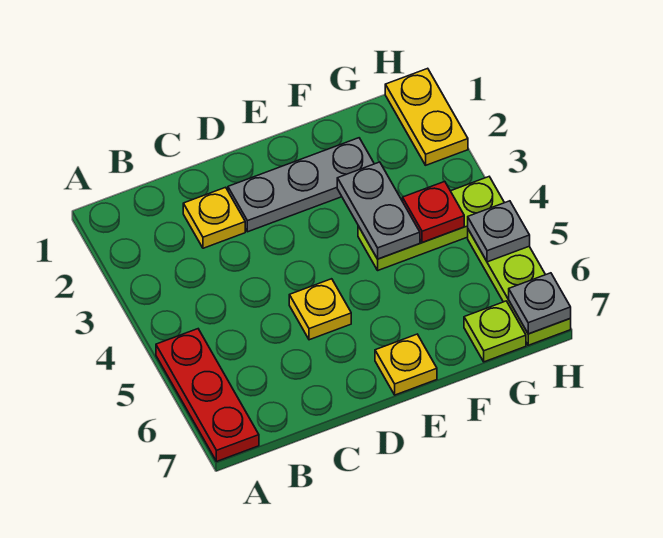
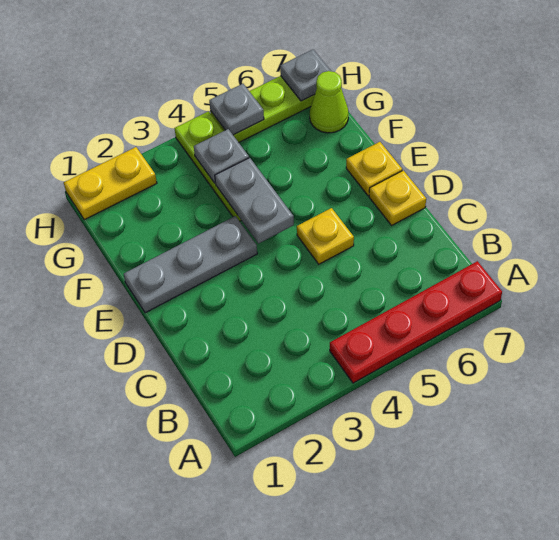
red 1x3 plate [156,329,259,461] -> red 1x4 plate [330,261,502,383]
yellow 1x1 plate [183,187,245,248] -> yellow 1x1 plate moved to [369,170,426,225]
grey 1x3 plate [228,138,374,232] -> grey 1x3 plate turned to [124,216,257,313]
grey 1x2 plate [337,162,420,259] -> grey 1x2 plate turned to [215,158,294,244]
red 1x1 plate [403,182,464,243] -> grey 1x1 plate [194,129,249,183]
lime 1x1 plate [464,301,526,362] -> lime 1x1 cone [310,71,349,133]

